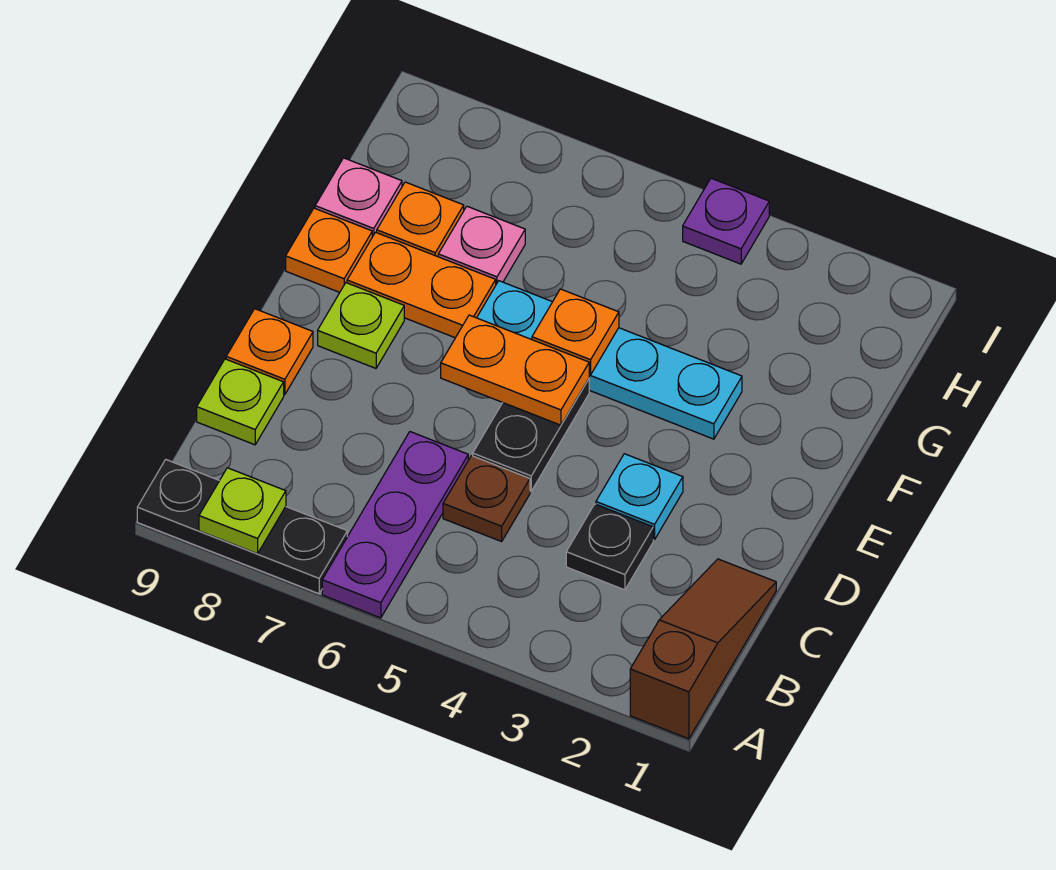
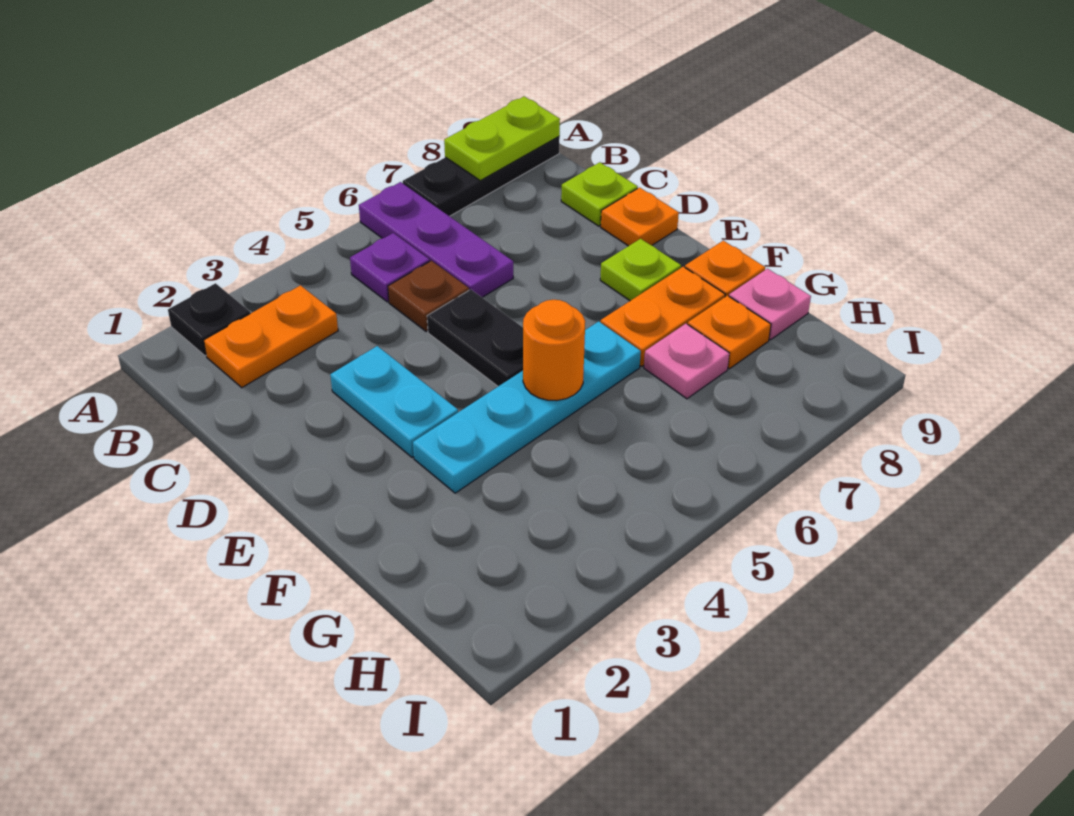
brown 1x3 slope [630,559,776,739] -> none
lime 1x1 plate [199,468,286,554] -> lime 1x2 plate [444,96,560,181]
black 1x1 plate [566,504,653,590] -> black 1x1 plate moved to [168,283,250,356]
cyan 1x1 plate [596,454,683,540] -> cyan 1x2 plate [330,346,458,457]
orange 1x2 plate [441,315,589,425] -> orange 1x2 plate moved to [204,285,338,388]
orange 1x1 plate [532,289,619,375] -> orange 1x1 round brick [523,300,585,401]
purple 1x1 plate [683,178,769,264] -> purple 1x1 plate moved to [350,233,430,302]

